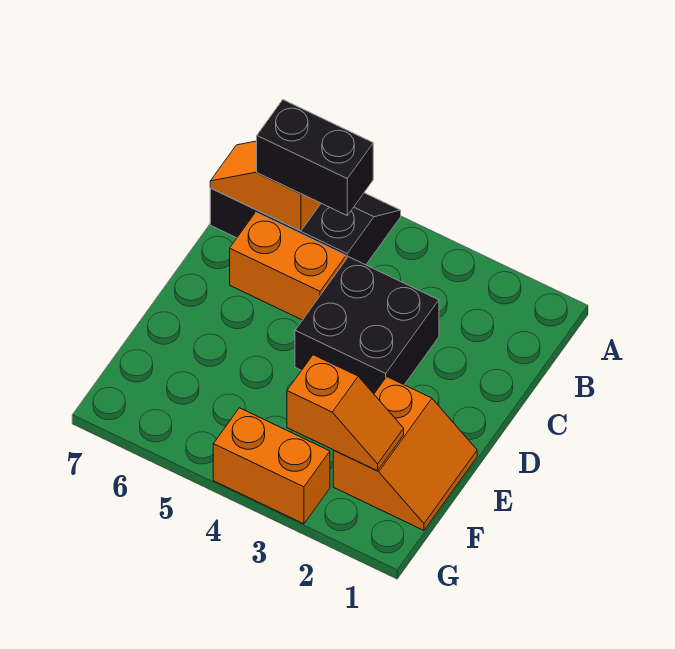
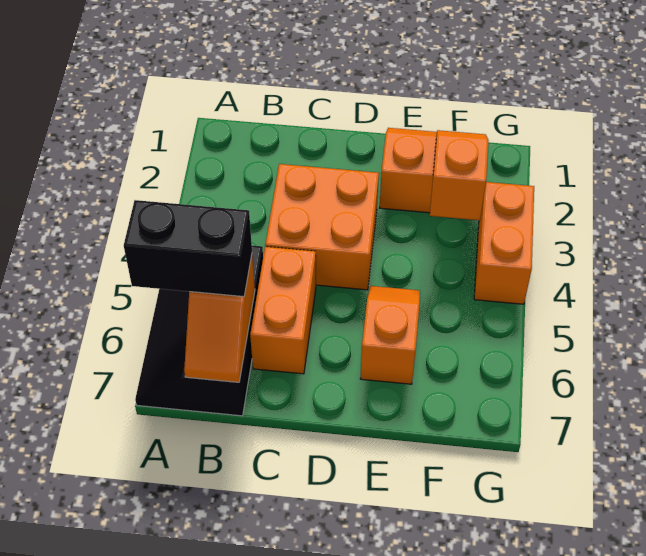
black 1x2 brick [257,100,373,215] -> black 1x2 brick turned to [124,200,252,297]
black 2x2 brick [295,257,439,394] -> orange 2x2 brick [265,164,379,290]
none -> orange 1x2 slope [360,286,420,384]

